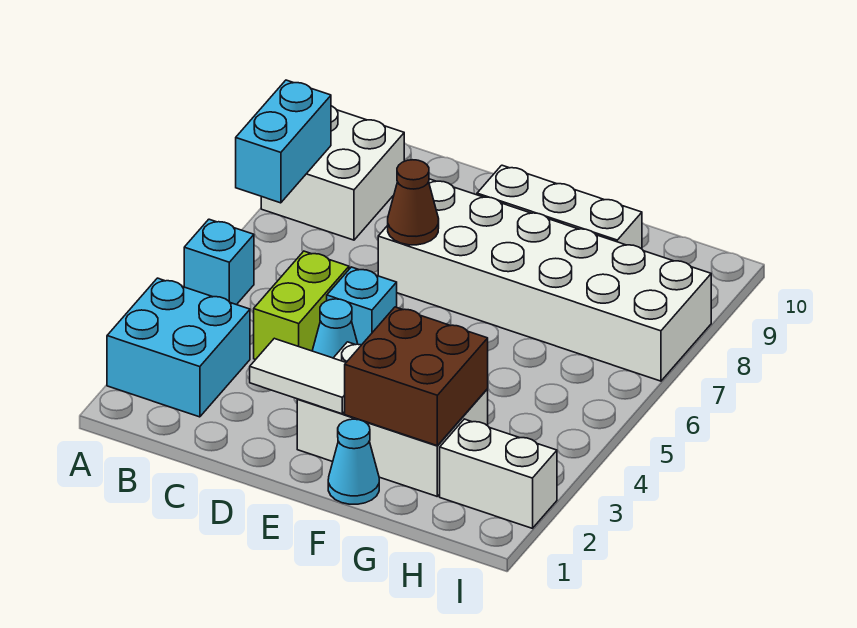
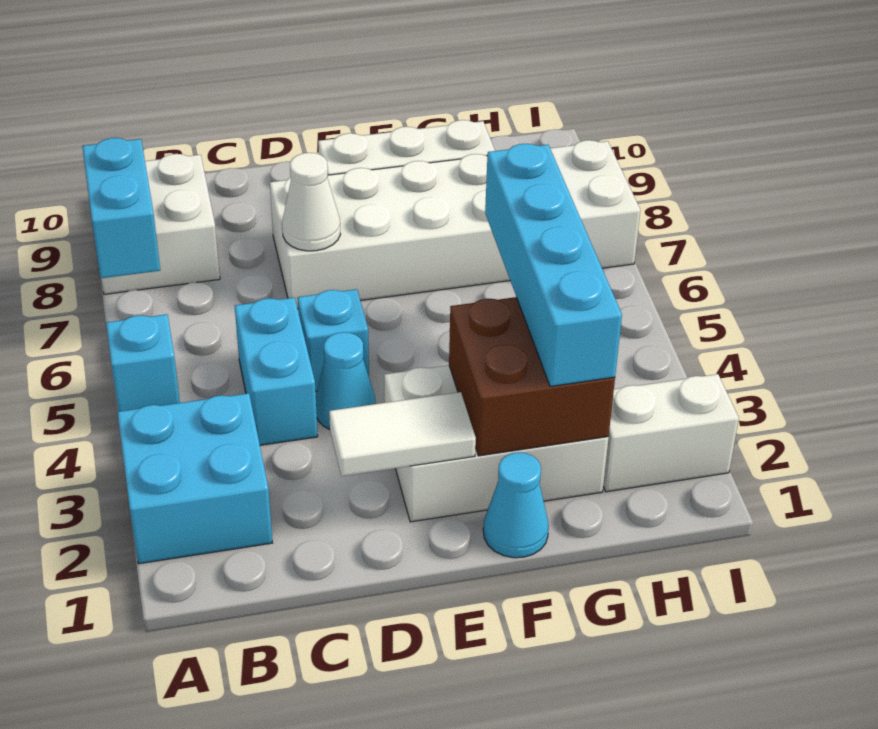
lime 1x2 brick [254,251,349,360] -> cyan 1x2 brick [235,298,318,445]
brown 1x1 cone [388,160,439,245] -> white 1x1 cone [282,153,341,251]
none -> cyan 1x4 brick [485,144,622,387]

